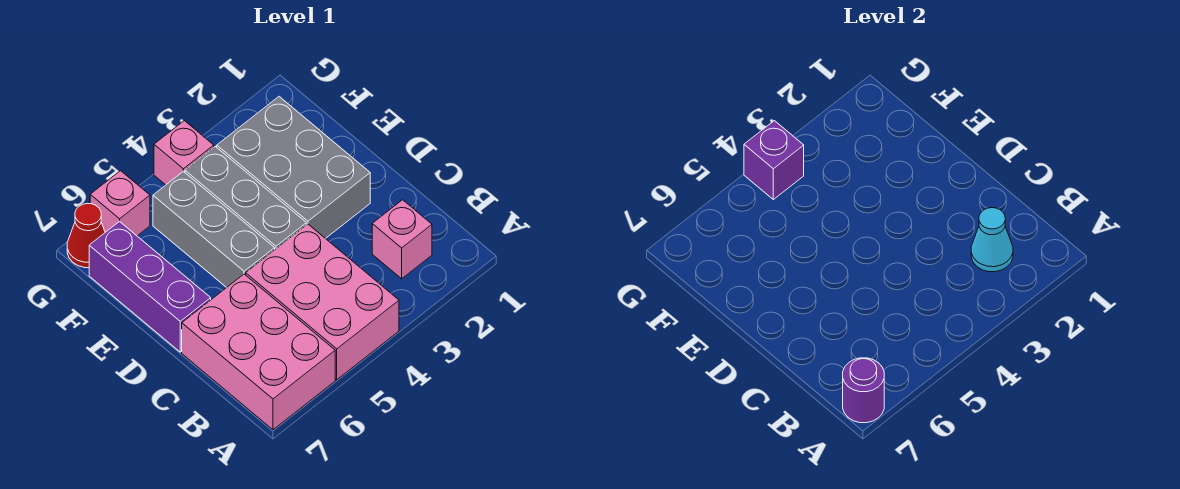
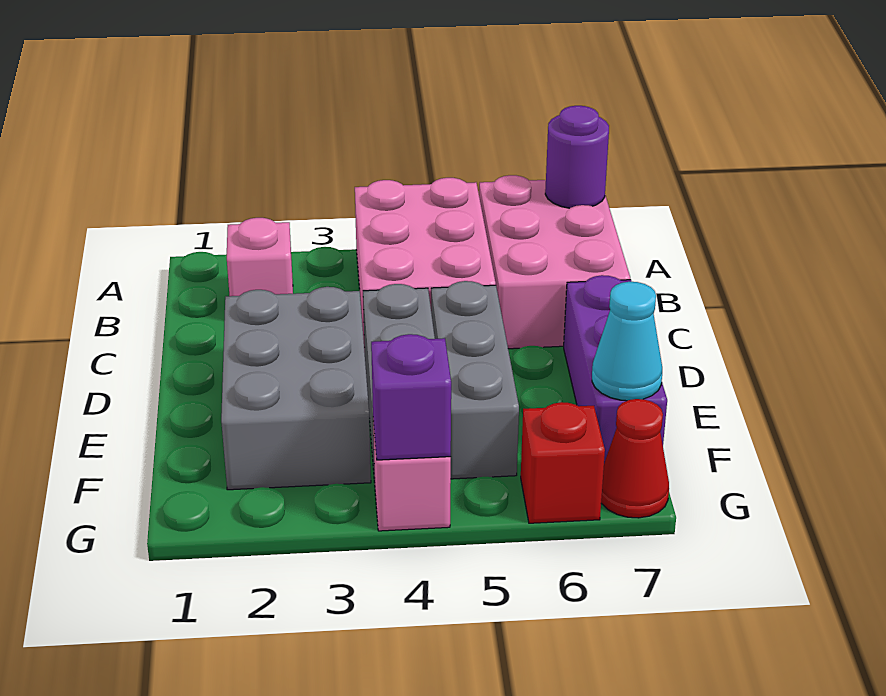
cyan 1x1 cone [971,208,1013,272] -> cyan 1x1 cone moved to [592,282,662,401]
pink 1x1 brick [90,171,150,236] -> red 1x1 brick [521,402,605,523]

